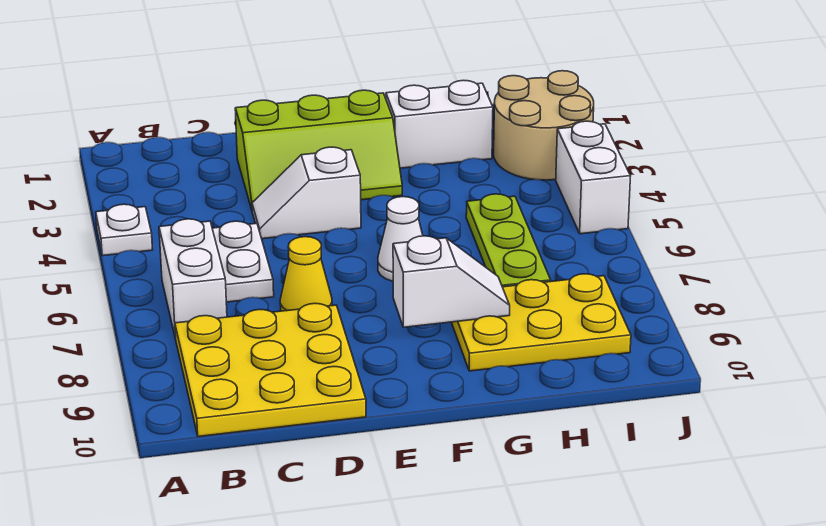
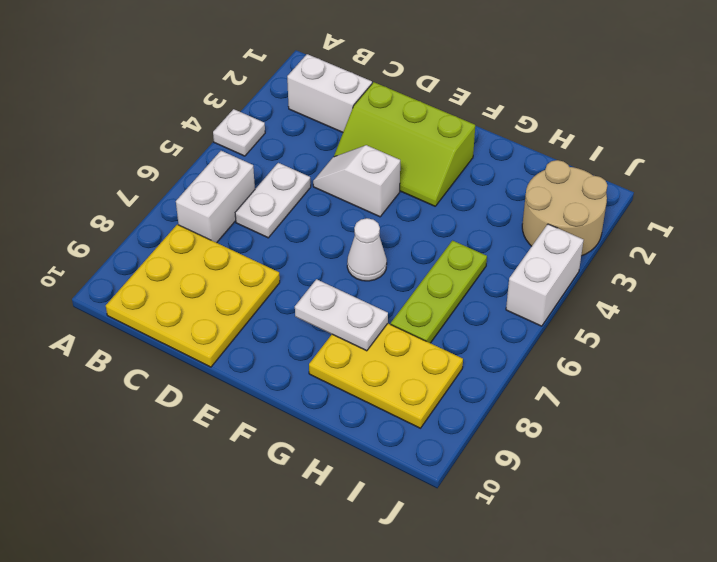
yellow 1x1 cone [280,237,332,311] -> none
white 1x2 slope [393,236,510,327] -> white 1x2 plate [295,279,388,351]
white 1x2 brick [386,80,493,168] -> white 1x2 brick moved to [287,54,372,132]

